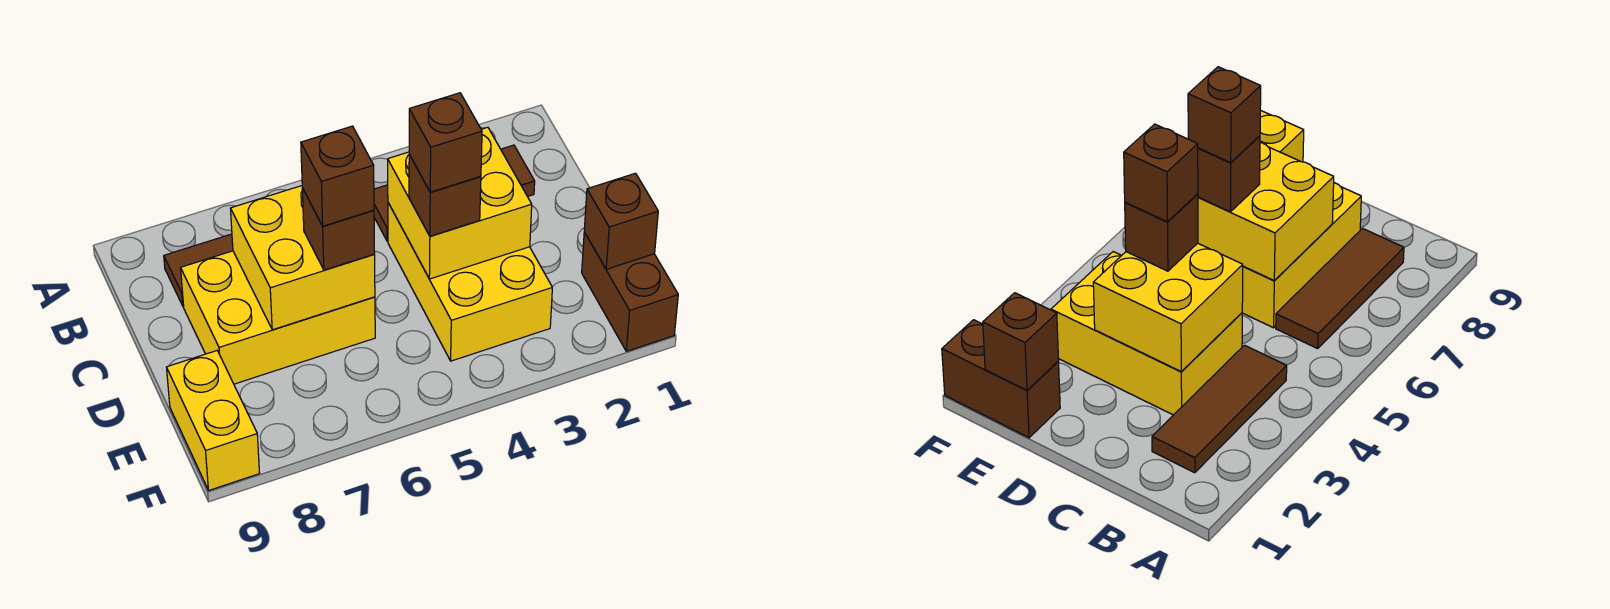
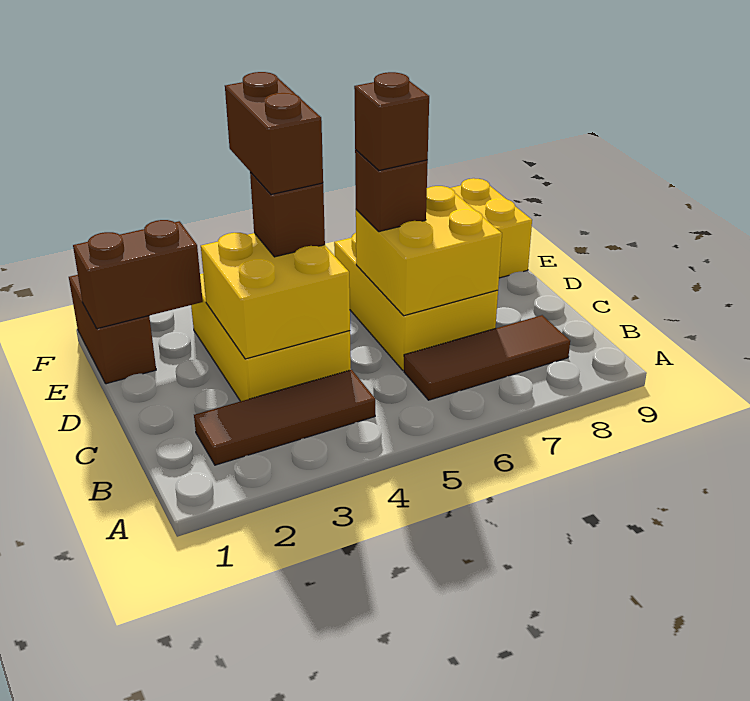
yellow 2x3 brick [181,251,375,384] -> yellow 2x3 brick turned to [334,233,498,370]
brown 1x1 brick [409,93,482,192] -> brown 1x2 brick [225,72,323,194]
brown 1x1 brick [584,173,658,269] -> brown 1x2 brick [73,220,203,329]

